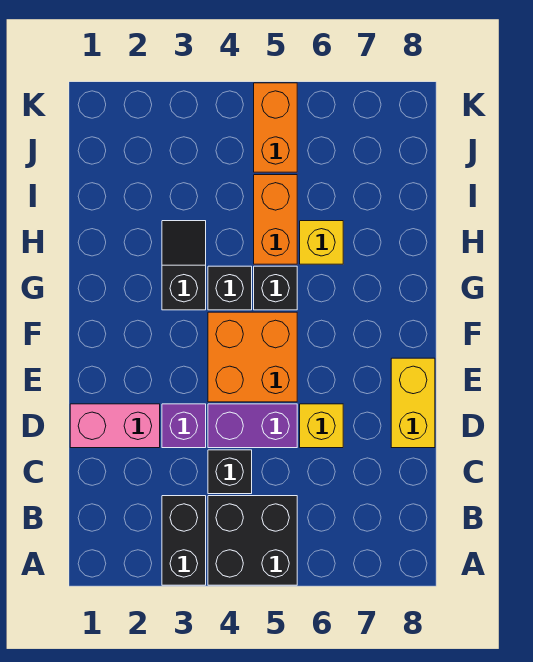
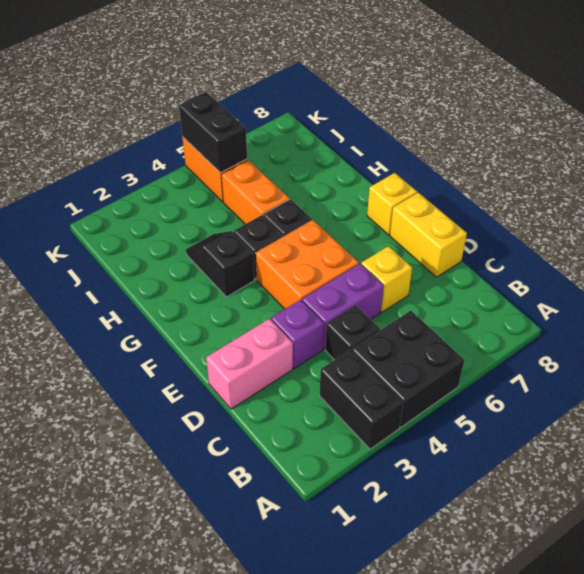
yellow 1x1 brick [300,221,343,264] -> yellow 1x1 brick moved to [367,173,417,235]
none -> black 1x2 brick [179,92,247,173]

